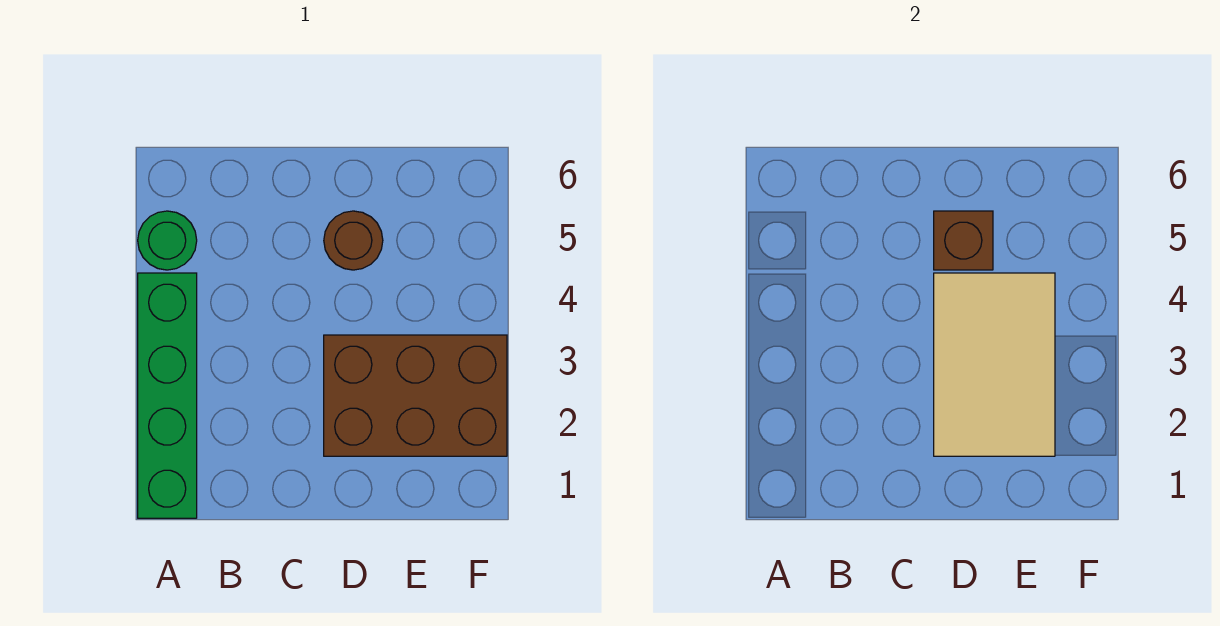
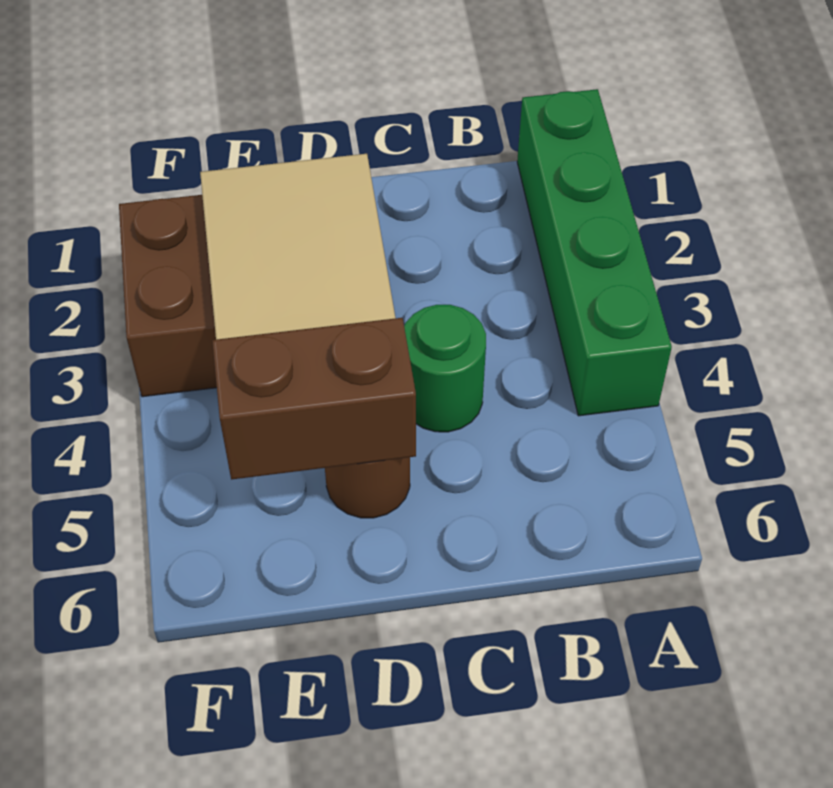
green 1x1 round brick [138,211,197,270] -> green 1x1 round brick moved to [404,305,486,432]
brown 1x1 brick [934,211,993,270] -> brown 1x2 brick [212,318,416,480]

